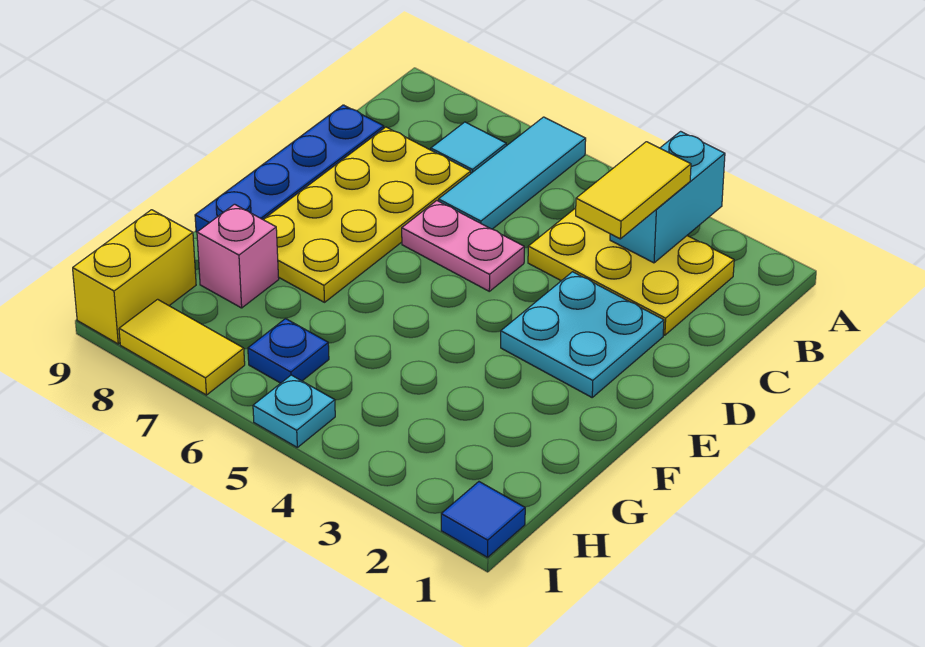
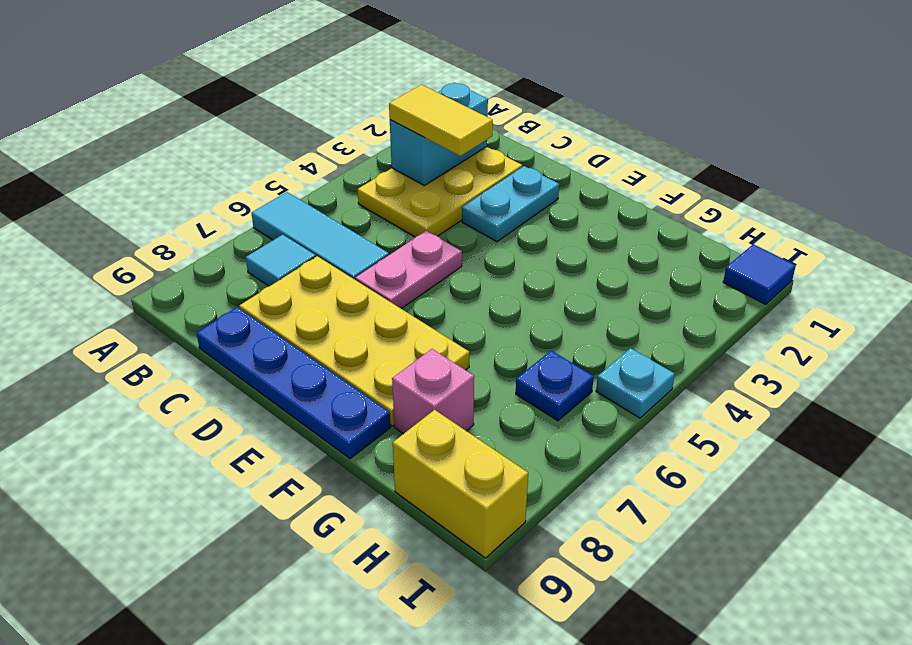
cyan 1x2 brick [610,131,725,263] -> cyan 1x2 brick turned to [390,83,488,186]
cyan 2x2 plate [501,272,664,397] -> cyan 1x2 plate [462,166,559,242]
yellow 1x2 tile [119,299,245,395] -> none

